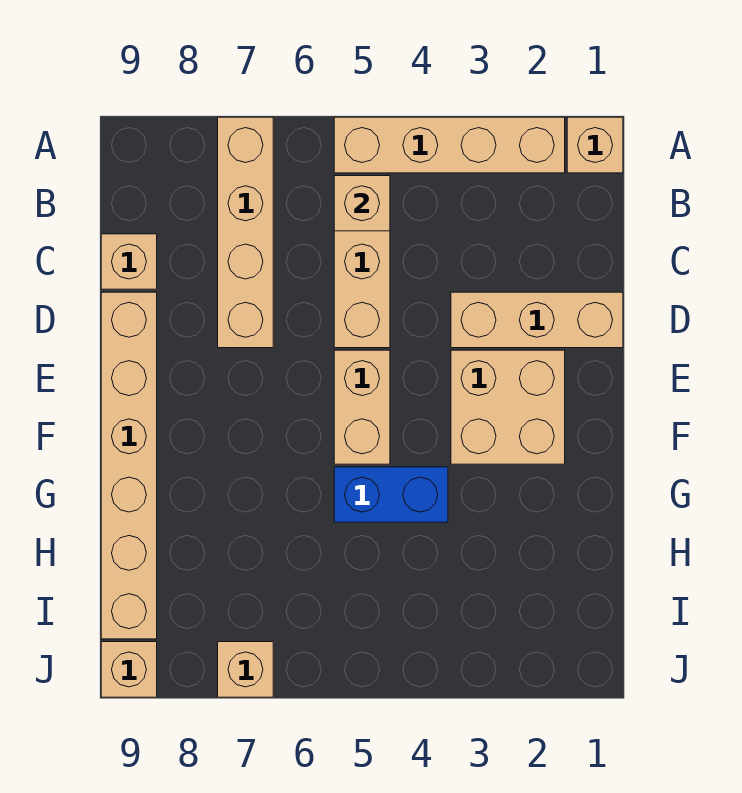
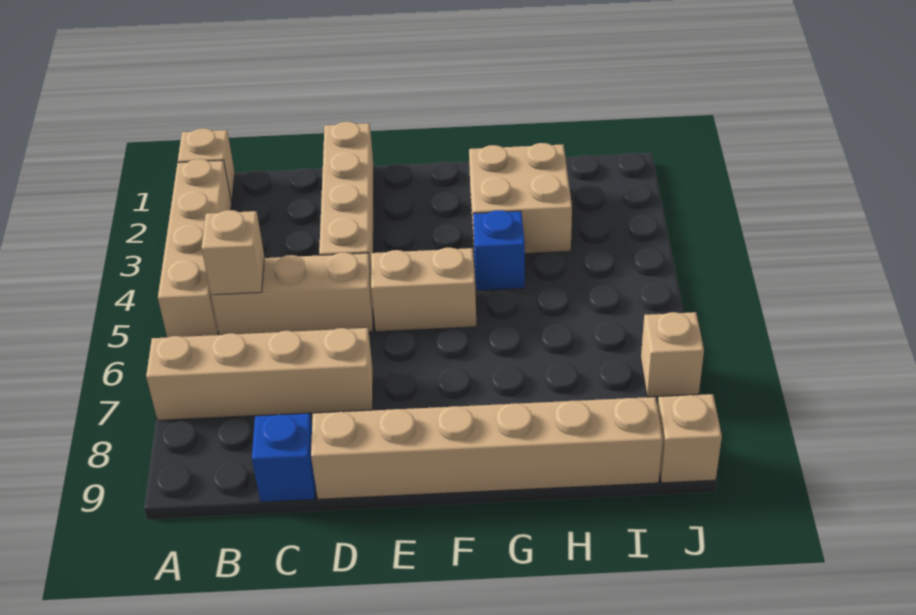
tan 1x1 brick [101,234,157,289] -> blue 1x1 brick [252,413,316,502]
tan 1x3 brick [451,292,623,348] -> tan 1x4 brick [319,122,374,270]
tan 2x2 brick [451,350,565,464] -> tan 2x2 brick moved to [469,143,572,253]
blue 1x2 brick [334,467,448,522] -> blue 1x1 brick [473,210,525,290]

